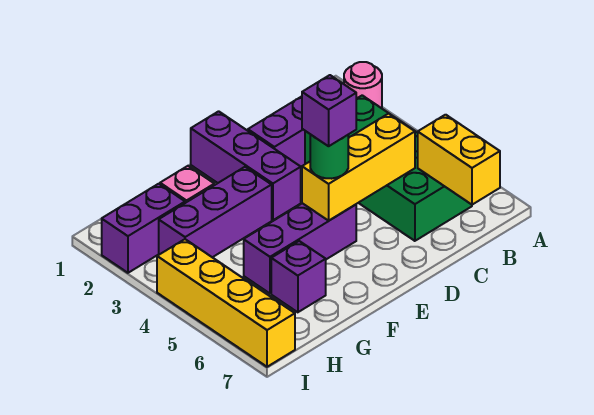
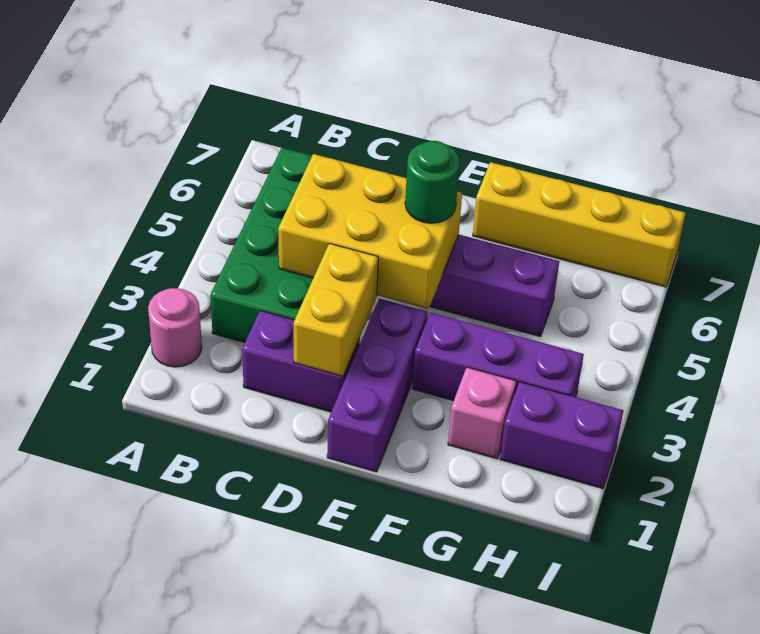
yellow 1x2 brick [418,115,500,205] -> yellow 1x2 brick moved to [294,243,378,376]
yellow 1x3 brick [302,114,415,221] -> yellow 2x3 brick [278,154,462,309]
purple 1x1 brick [302,75,356,146] -> none
purple 1x1 brick [271,241,326,312] -> none
yellow 1x4 brick [157,239,295,367] -> yellow 1x4 brick turned to [473,162,685,287]

